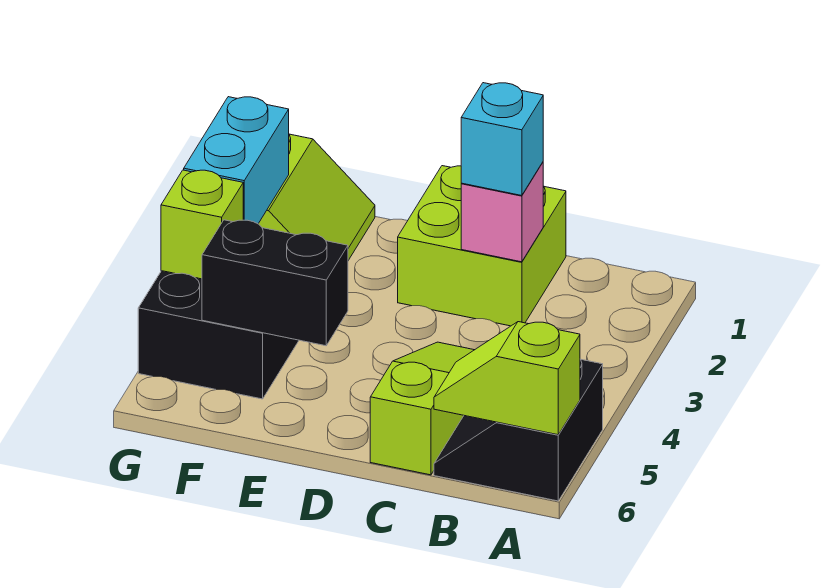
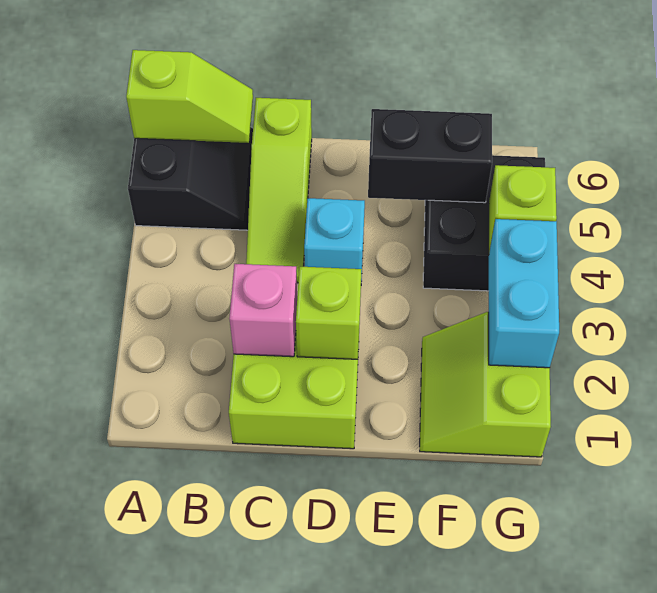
cyan 1x1 brick [461,83,543,196] -> cyan 1x1 brick moved to [304,198,365,281]
none -> lime 1x1 brick [296,267,362,359]

